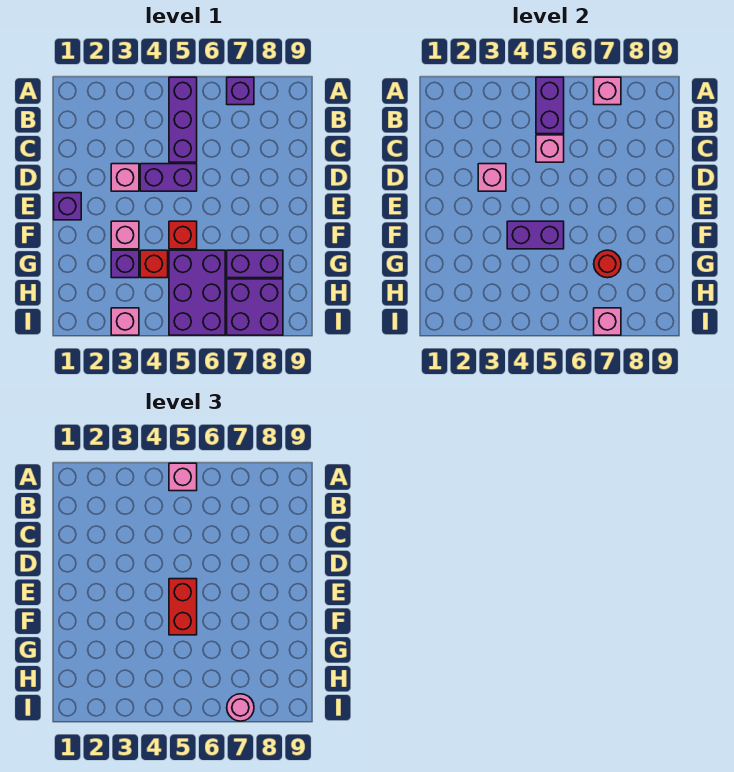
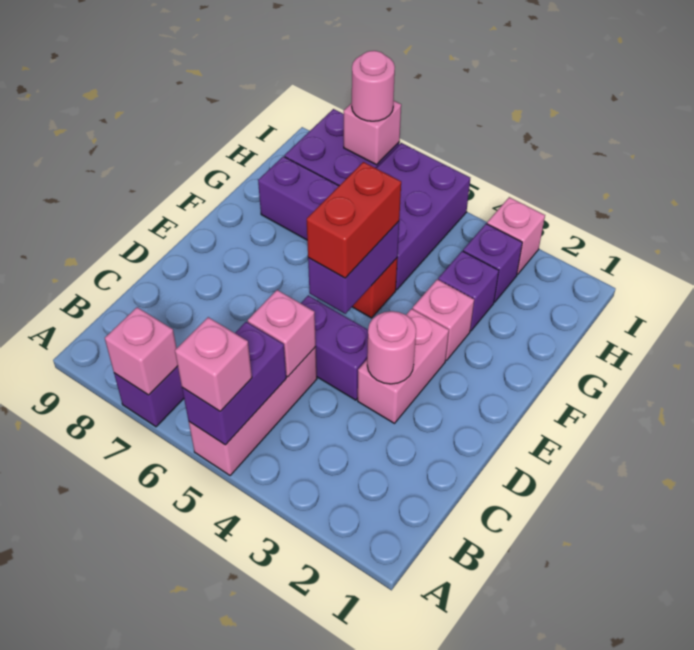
purple 1x3 brick [169,77,197,162] -> pink 1x3 brick [189,347,317,476]
pink 1x1 brick [111,164,139,191] -> pink 1x2 brick [358,309,449,423]
pink 1x1 brick [478,164,506,191] -> pink 1x1 round brick [367,311,416,384]
purple 1x1 brick [54,193,81,220] -> purple 1x1 brick moved to [463,224,522,302]
purple 1x2 brick [507,221,564,249] -> purple 1x2 brick turned to [308,221,399,314]
red 1x1 brick [140,250,168,278] -> none
red 1x1 round brick [594,250,621,278] -> none

